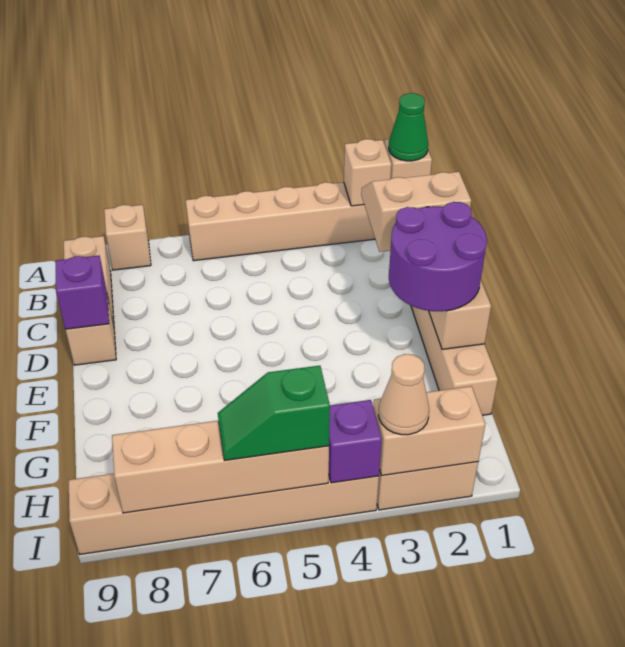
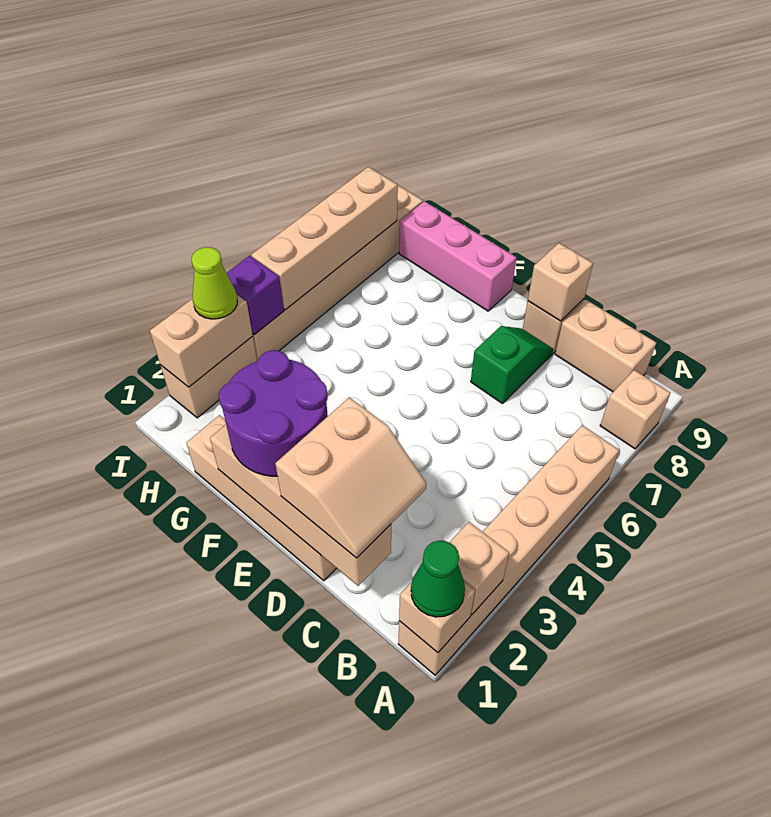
purple 1x1 brick [56,256,109,329] -> tan 1x1 brick [528,243,593,321]
none -> pink 1x3 brick [399,201,517,311]
tan 1x1 cone [379,354,429,435] -> lime 1x1 cone [192,247,237,319]
green 1x2 slope [218,366,330,460] -> green 1x2 slope moved to [471,326,553,404]

